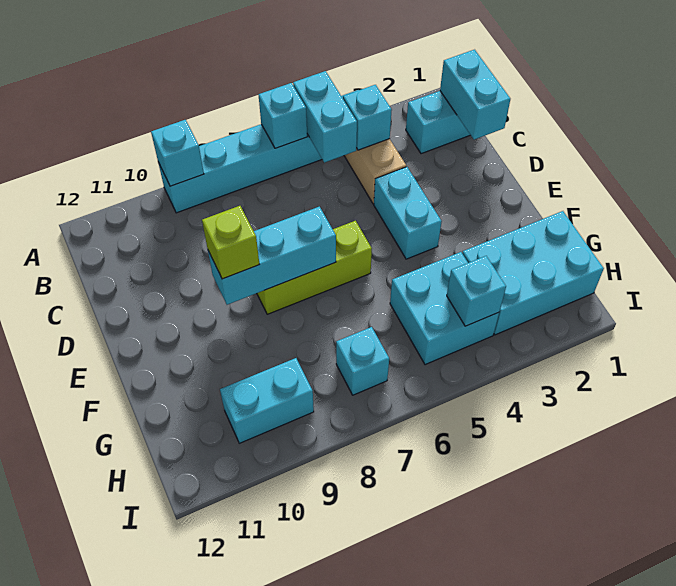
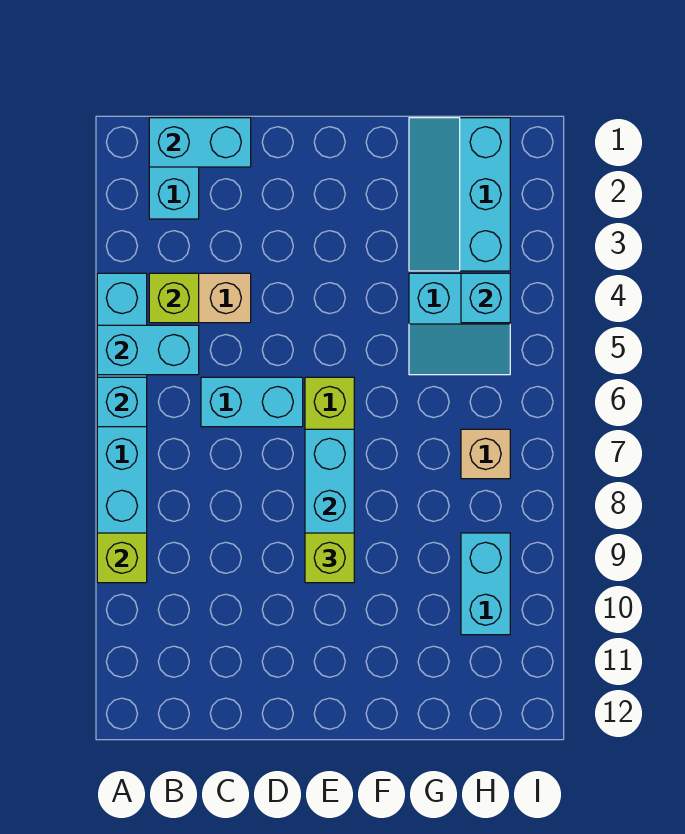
cyan 1x1 brick [151,120,204,186] -> lime 1x1 brick [97,533,147,583]
cyan 1x1 brick [343,85,392,150] -> lime 1x1 brick [149,273,199,323]
cyan 1x2 brick [374,167,442,259] -> cyan 1x2 brick moved to [201,377,303,427]
cyan 2x3 brick [462,211,604,335] -> cyan 2x3 slope [409,118,510,271]
cyan 2x2 brick [390,252,499,365] -> cyan 2x2 slope [409,273,510,375]
cyan 1x1 brick [336,327,389,395] -> tan 1x1 brick [461,429,510,479]

